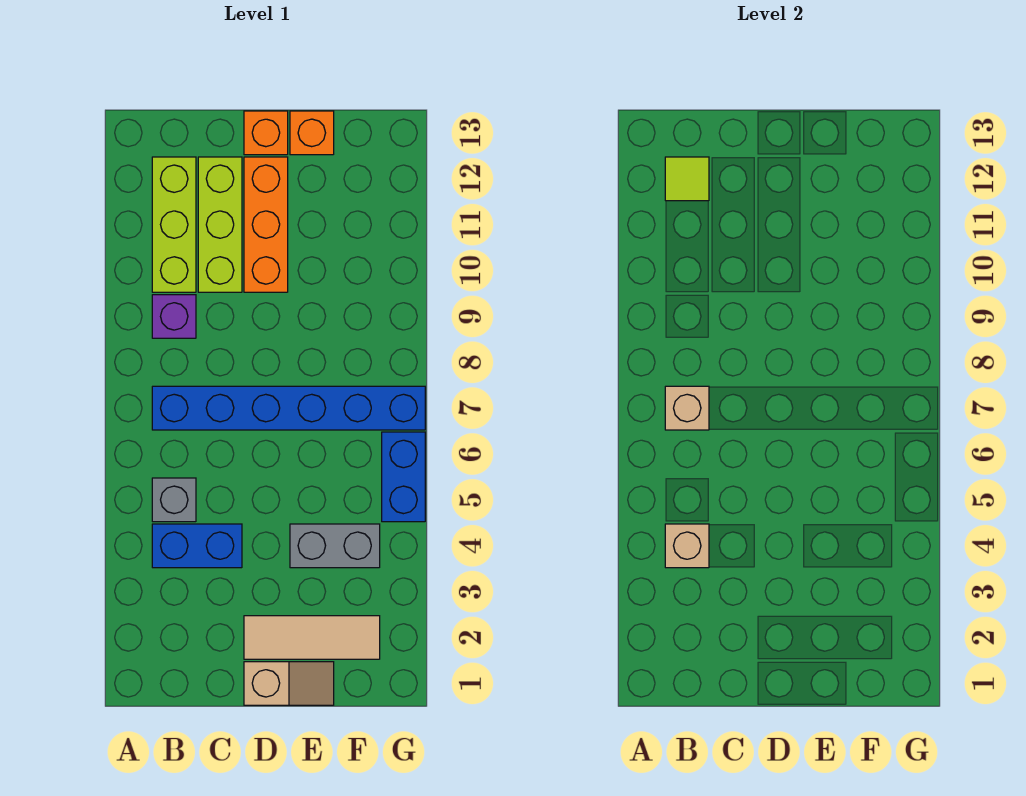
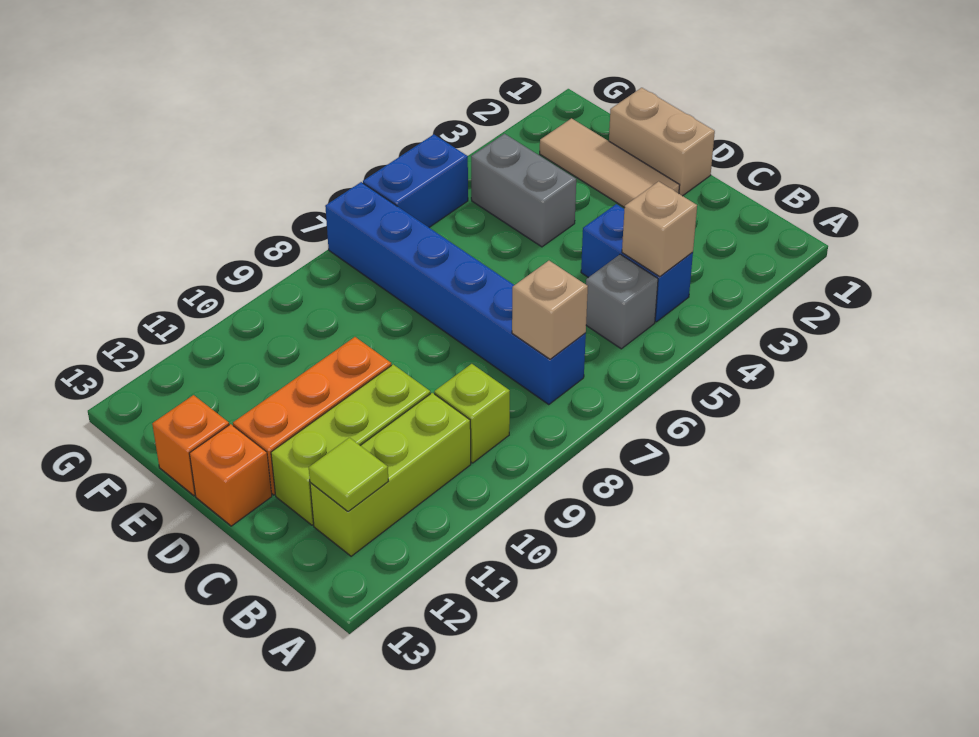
purple 1x1 brick [152,295,196,338] -> lime 1x1 brick [434,364,510,463]
tan 1x2 slope [244,662,334,705] -> tan 1x2 brick [609,88,715,196]

